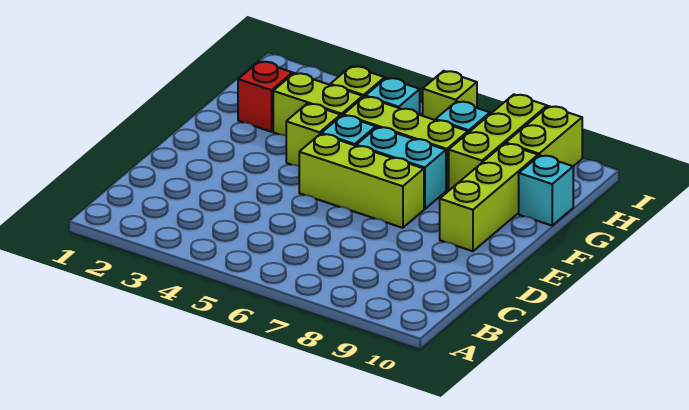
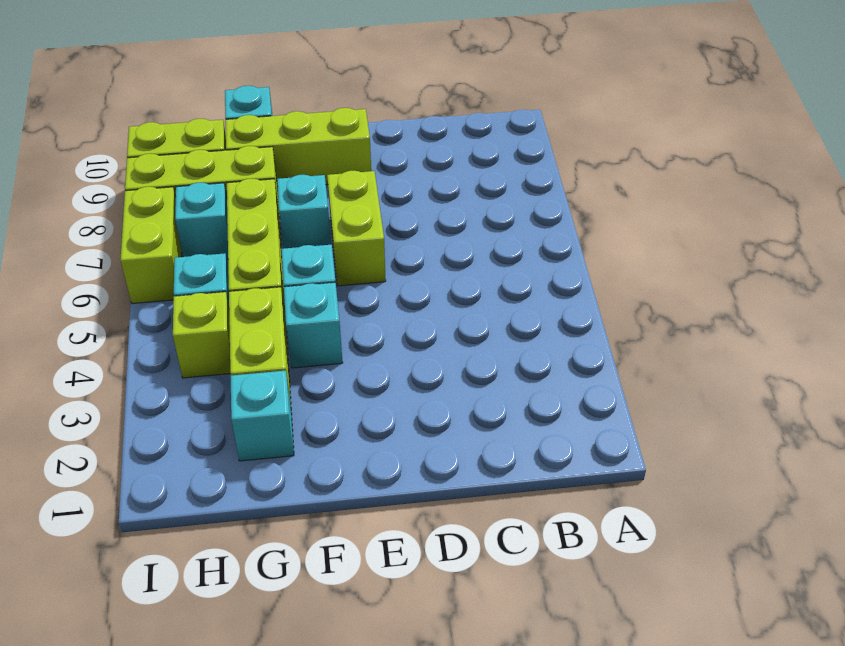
lime 1x3 brick [299,134,424,228] -> lime 1x2 brick [327,171,386,286]
lime 1x1 brick [286,104,341,166] -> cyan 1x1 brick [284,282,343,368]
cyan 1x2 brick [356,127,446,209] -> cyan 1x1 brick [277,175,331,248]
red 1x1 brick [238,61,293,132] -> cyan 1x1 brick [231,371,294,461]
lime 1x1 brick [423,71,477,120] -> lime 1x2 brick [120,187,182,304]

